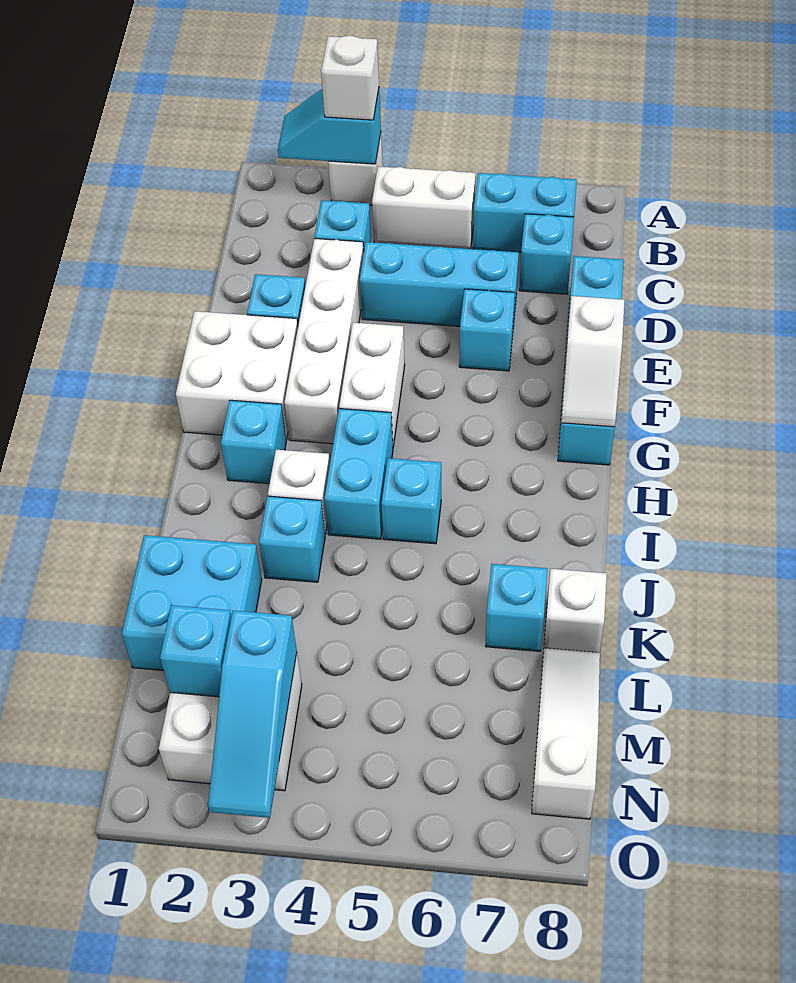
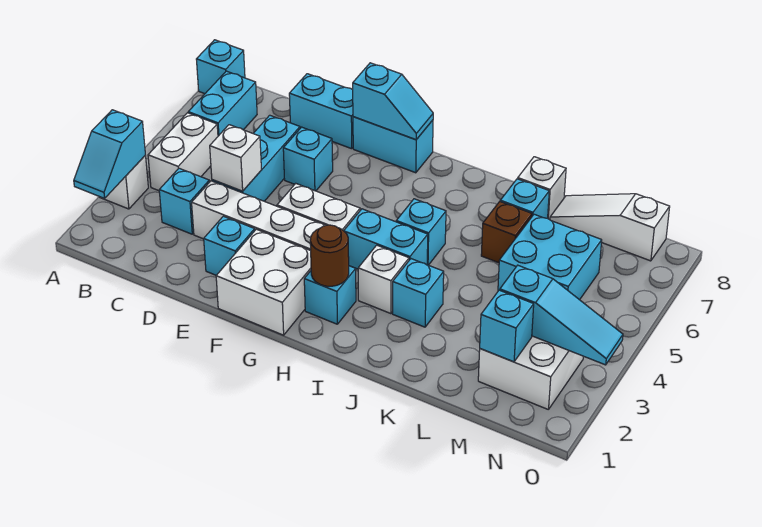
white 1x1 brick [321,35,379,120] -> white 1x1 brick moved to [210,125,261,191]
cyan 1x1 brick [519,214,574,294] -> cyan 1x1 brick moved to [196,40,245,94]
white 1x2 slope [561,296,625,427] -> cyan 1x2 slope [353,63,433,140]
none -> brown 1x1 round brick [310,225,349,286]
cyan 2x2 brick [122,535,262,671] -> cyan 2x2 brick moved to [498,214,602,300]
none -> brown 1x1 brick [481,202,532,263]

